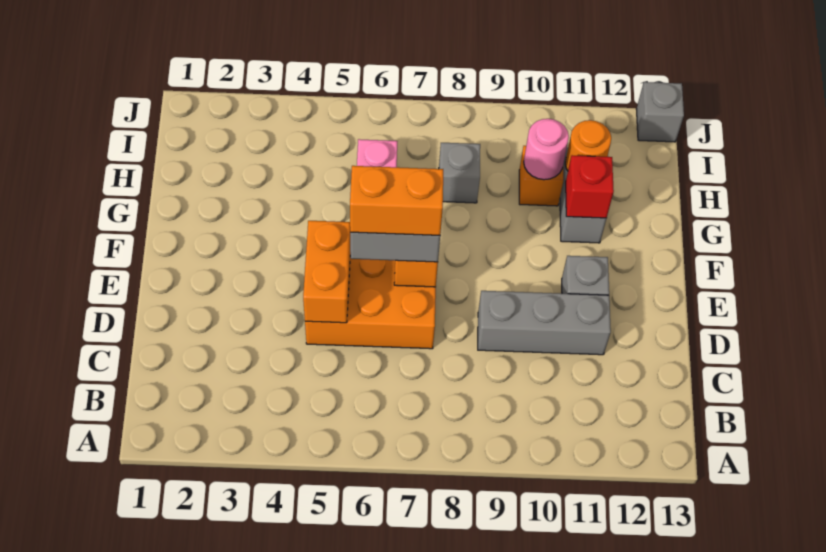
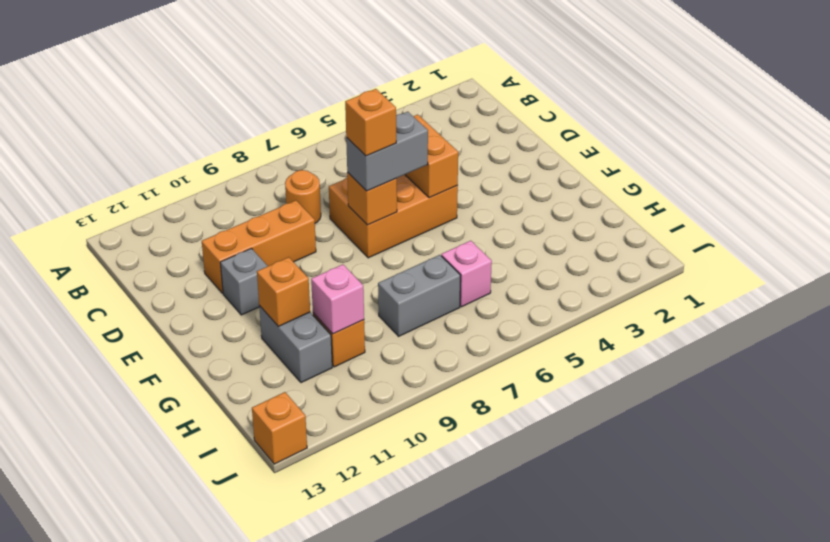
grey 1x3 brick [478,291,611,355] -> orange 1x3 brick [202,200,316,293]
orange 1x2 brick [350,166,443,235] -> orange 1x1 brick [345,89,396,156]
red 1x1 brick [566,155,614,218] -> orange 1x1 brick [257,257,310,326]
grey 1x1 brick [439,143,480,203] -> grey 1x2 brick [378,255,460,336]
pink 1x1 round brick [524,119,569,180] -> pink 1x1 brick [311,264,364,334]
orange 1x1 round brick [565,120,611,171] -> orange 1x1 round brick moved to [285,170,321,223]
grey 1x1 brick [636,82,684,142] -> orange 1x1 brick [252,392,307,464]

